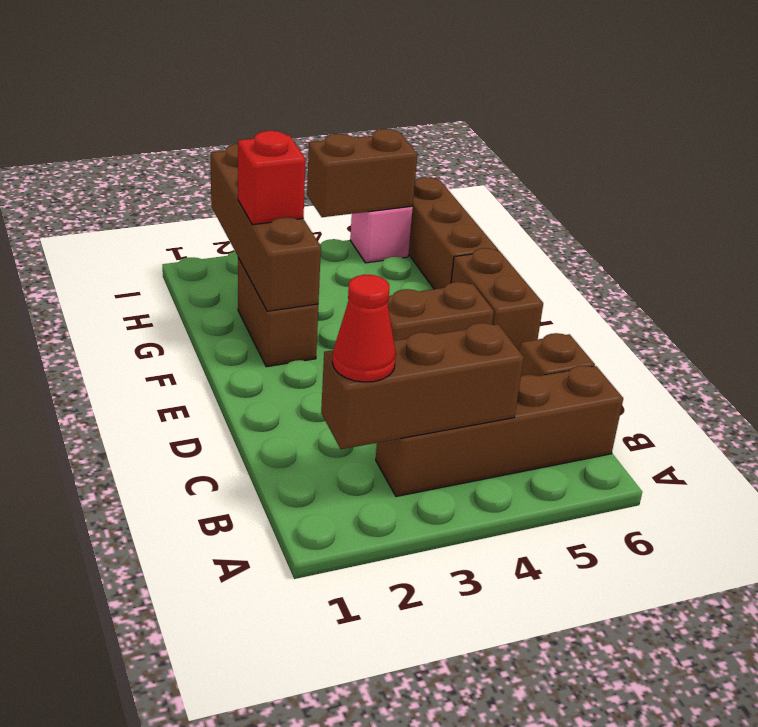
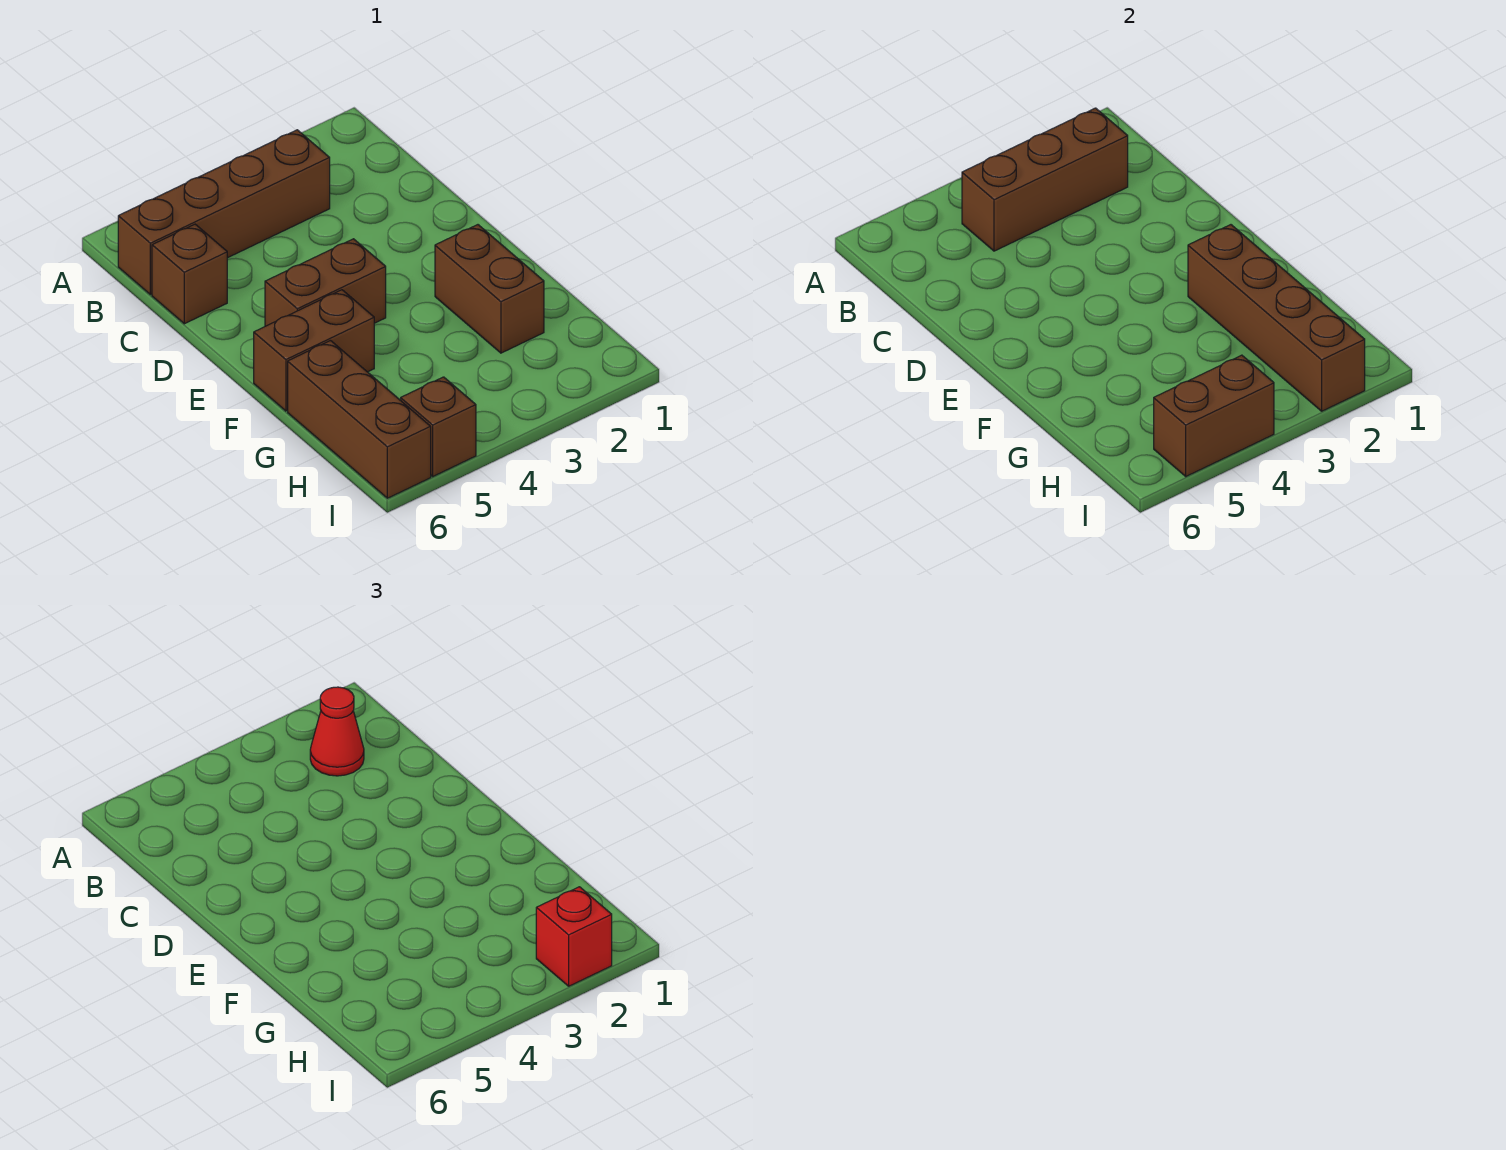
brown 1x2 brick [451,248,543,351] -> brown 1x2 brick turned to [254,290,374,411]
red 1x1 brick [238,131,306,225] -> red 1x1 brick moved to [536,887,612,986]
pink 1x1 brick [350,206,413,263] -> brown 1x1 brick [401,377,476,476]

